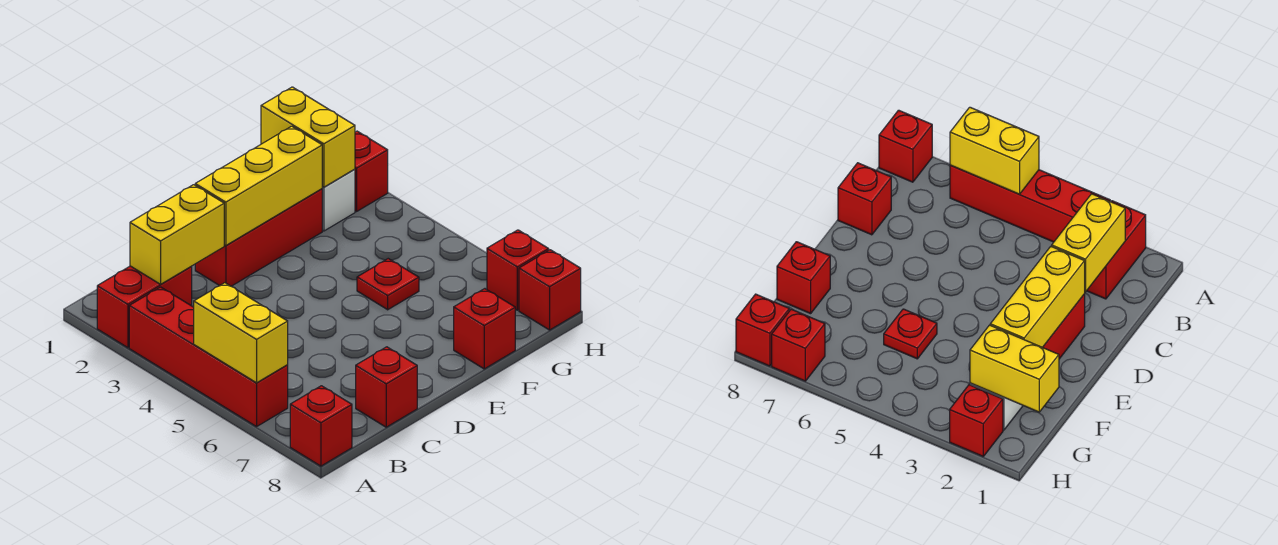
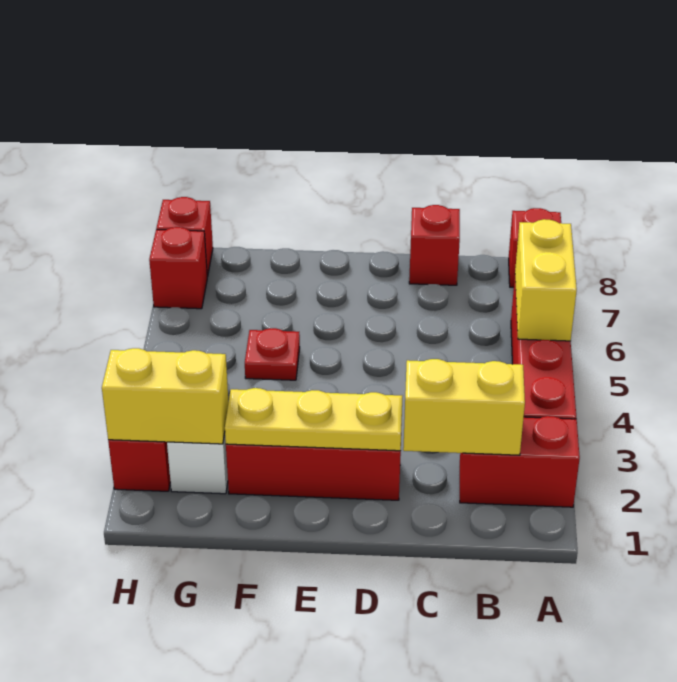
yellow 1x3 brick [195,126,322,245] -> yellow 1x3 plate [225,388,402,451]
red 1x1 brick [454,289,515,369] -> none
yellow 1x2 brick [261,87,355,187] -> yellow 1x2 brick turned to [102,348,229,444]

